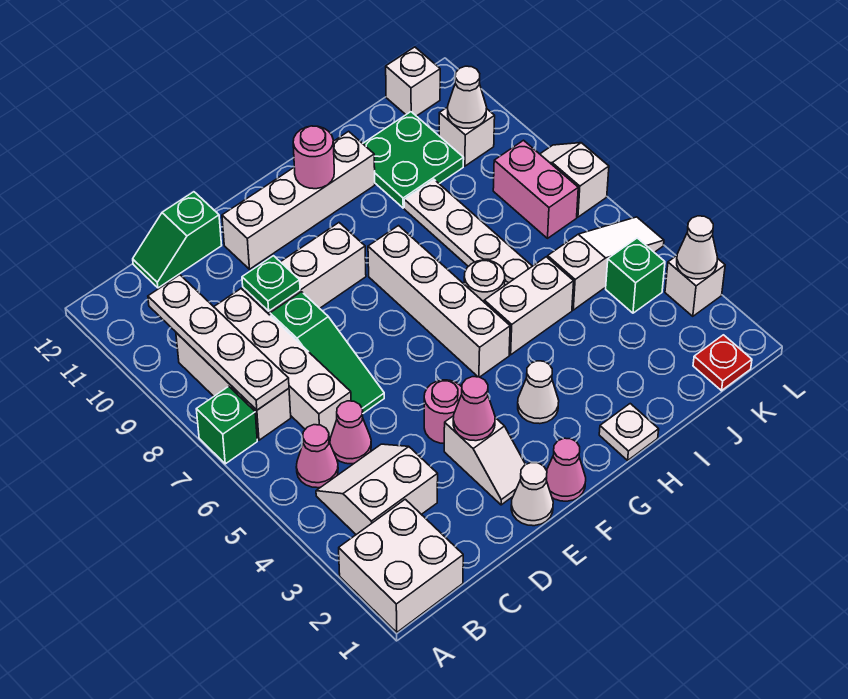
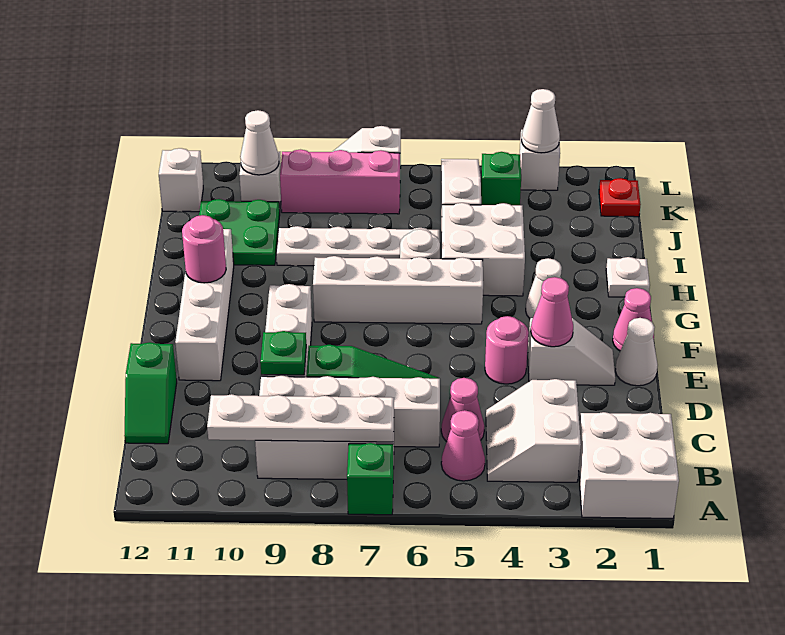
white 1x2 brick [484,257,574,355] -> white 2x2 brick [441,203,525,296]
pink 1x2 brick [493,140,578,238] -> pink 1x3 brick [280,150,400,214]

